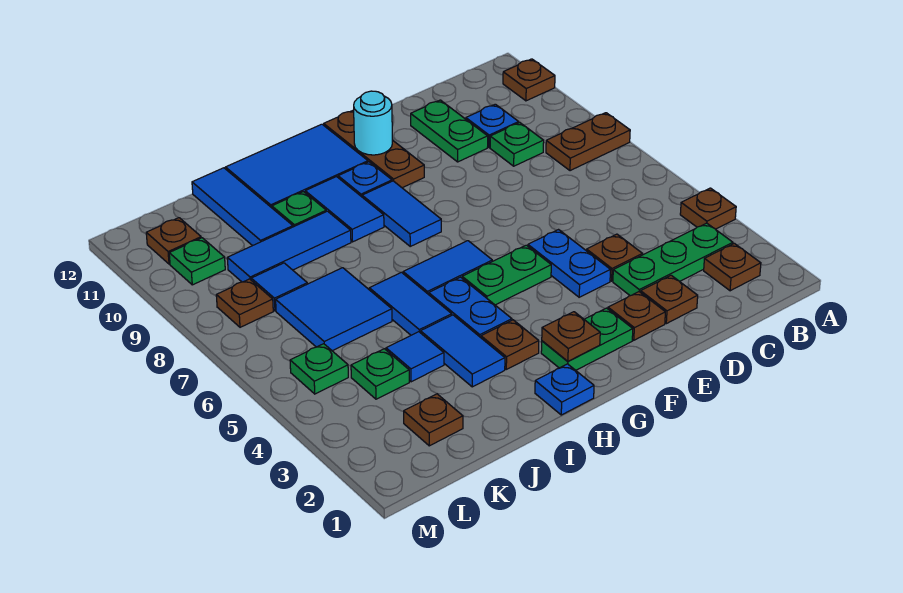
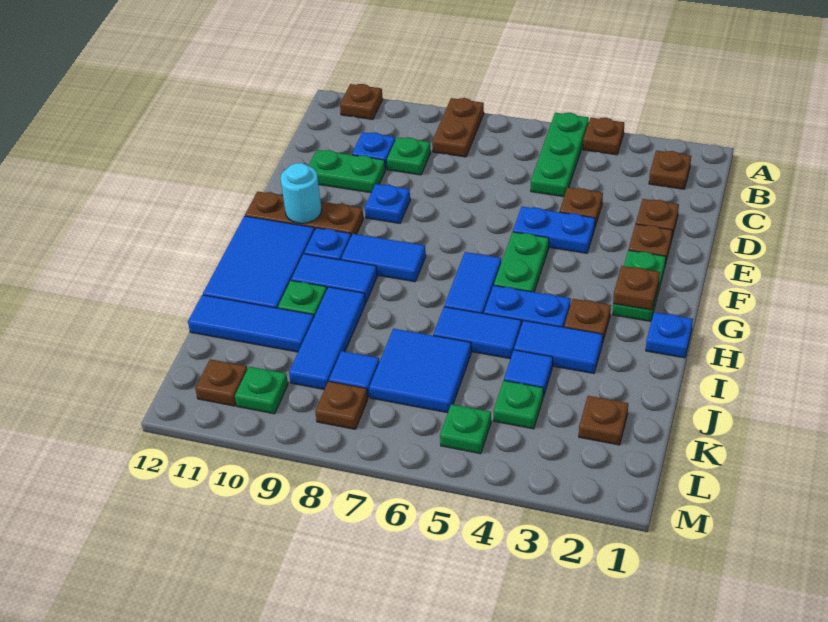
green 1x3 plate [613,223,733,296] -> green 1x3 plate moved to [531,113,589,197]
none -> blue 1x1 plate [365,184,410,223]

